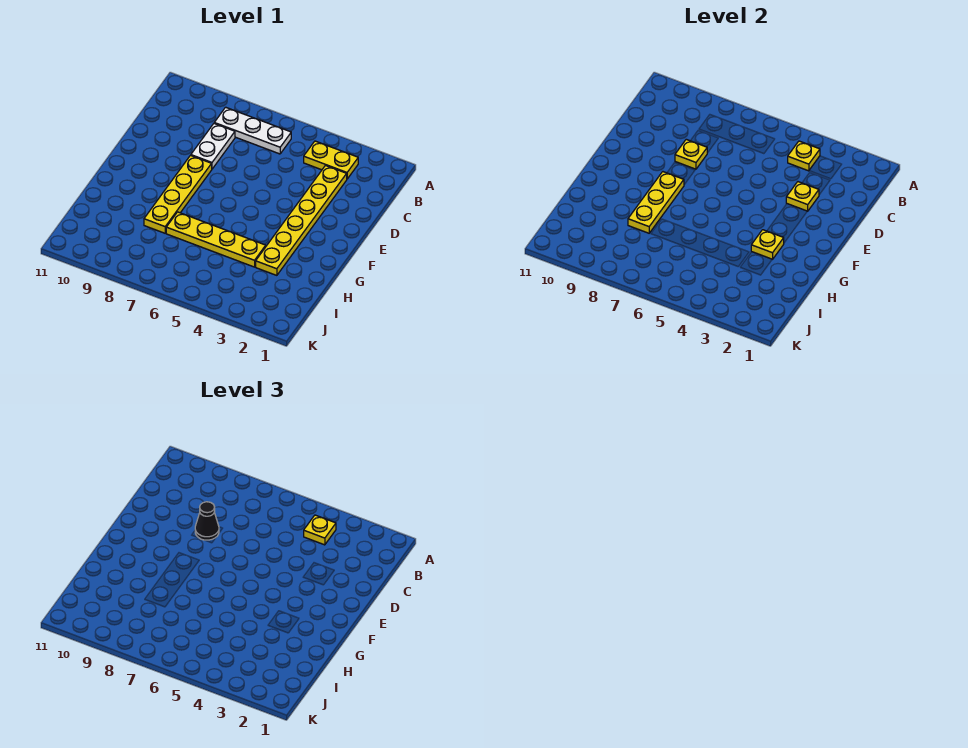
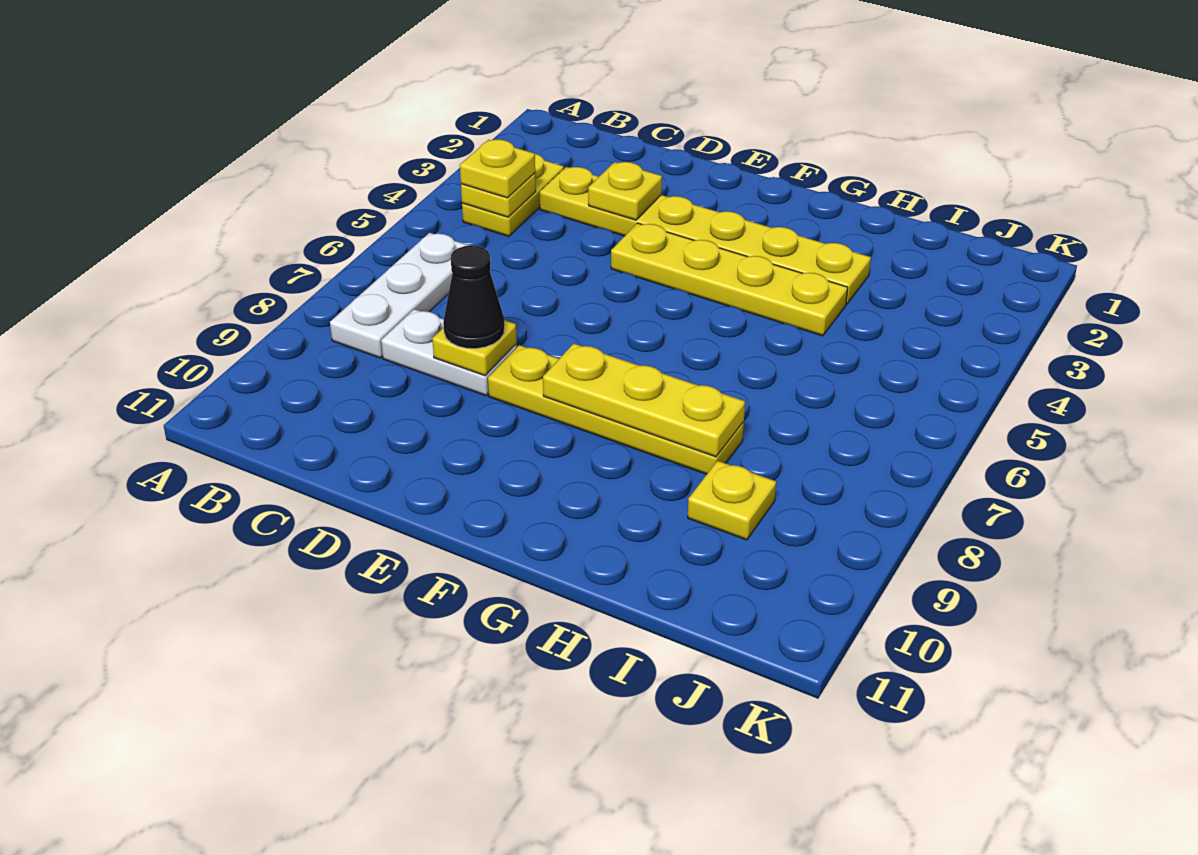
yellow 1x1 plate [751,230,784,259] -> yellow 1x1 plate moved to [688,461,776,540]
yellow 1x4 plate [166,212,266,267] -> yellow 1x4 plate turned to [611,223,848,336]

